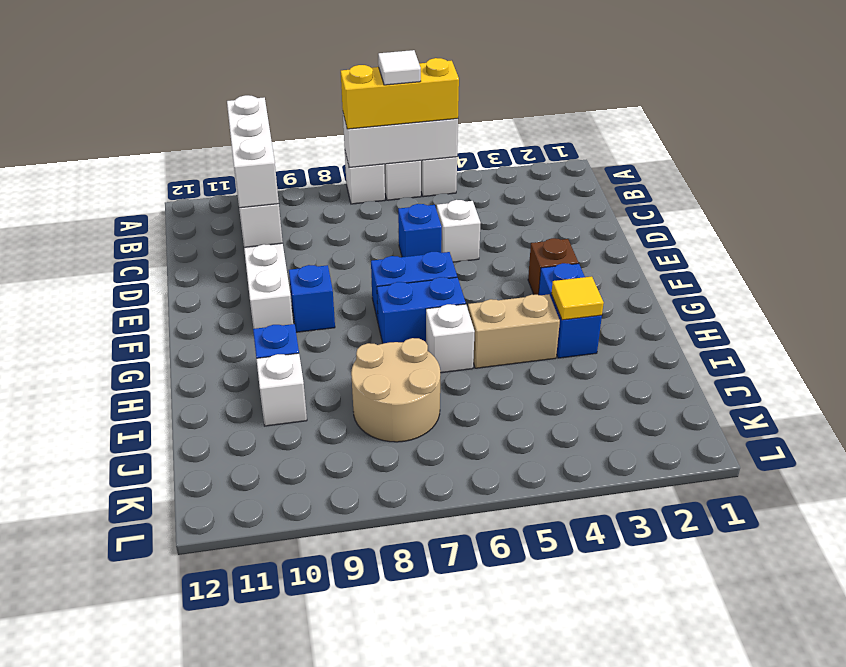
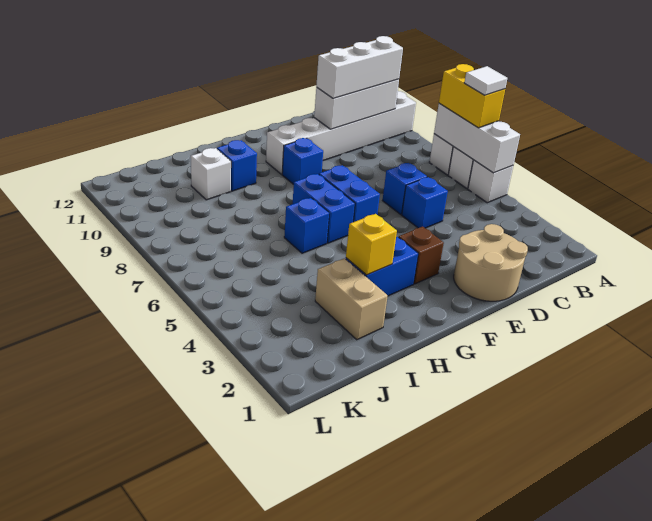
yellow 1x3 brick [341,58,459,129] -> yellow 1x2 brick [439,64,505,128]
white 1x1 brick [437,200,481,262] -> blue 1x1 brick [402,177,448,228]
yellow 1x1 tile [551,277,604,320] -> yellow 1x1 brick [346,214,397,275]
tan 1x2 brick [468,294,560,368] -> tan 1x2 brick moved to [315,258,388,340]
white 1x1 brick [426,304,475,373] -> blue 1x1 brick [284,198,329,253]
tan 2x2 round brick [351,338,440,442] -> tan 2x2 round brick moved to [454,224,528,301]

